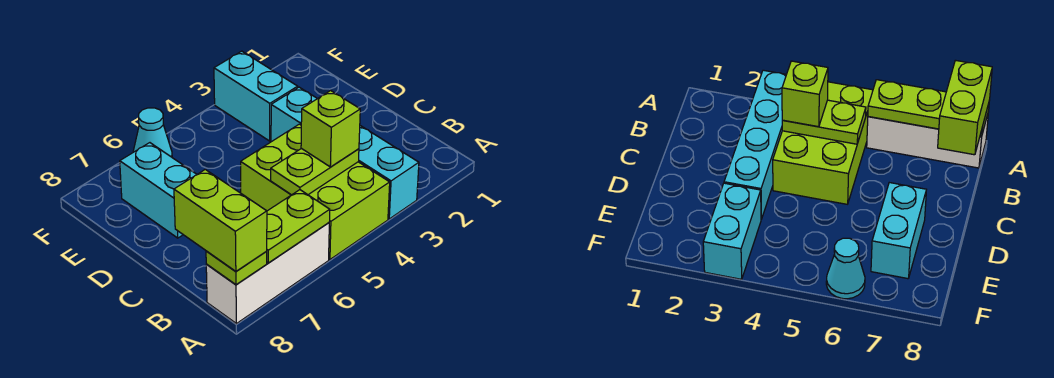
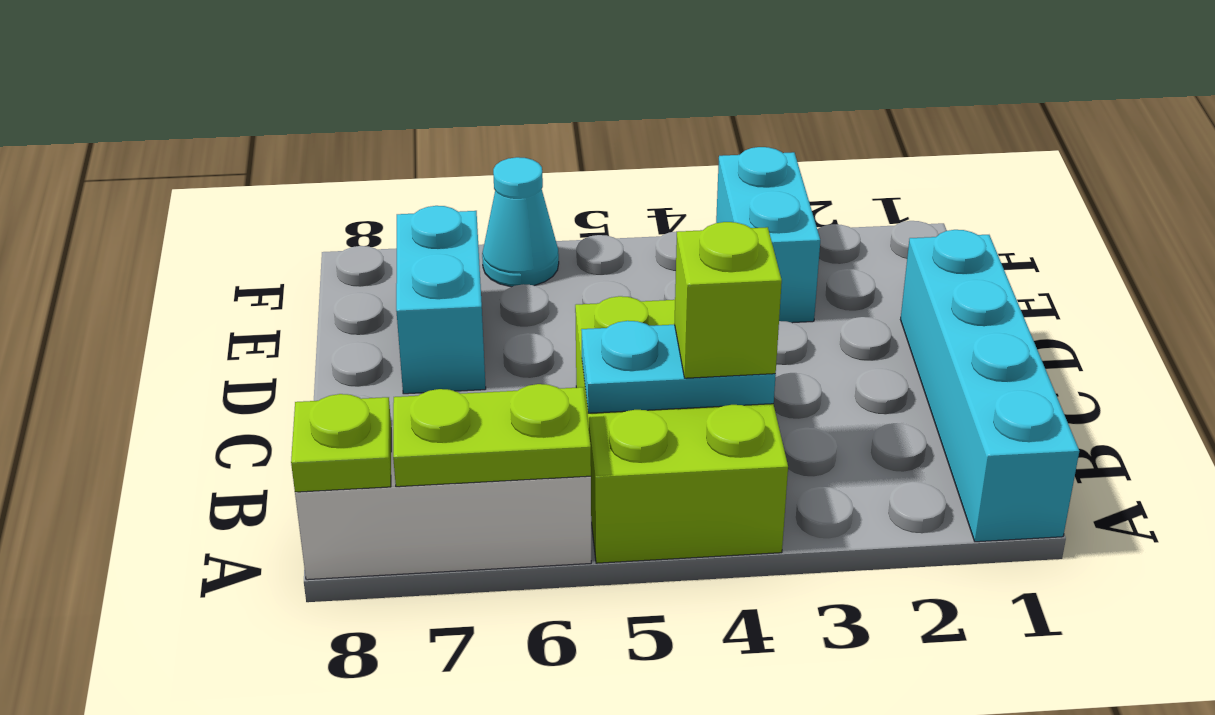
cyan 1x4 brick [271,87,419,219] -> cyan 1x4 brick moved to [901,230,1079,542]
lime 1x2 brick [174,169,267,271] -> none
lime 1x2 plate [271,148,359,195] -> cyan 1x2 plate [581,321,776,413]

